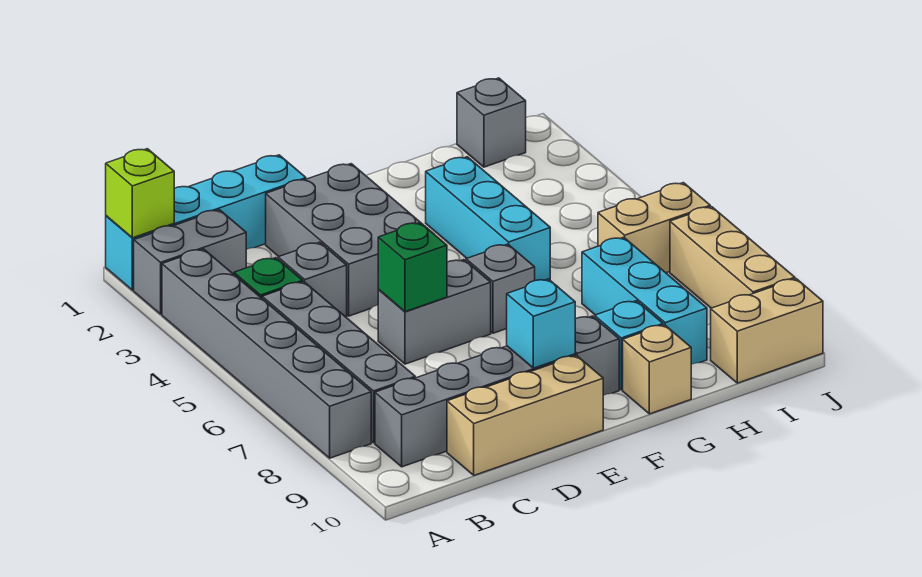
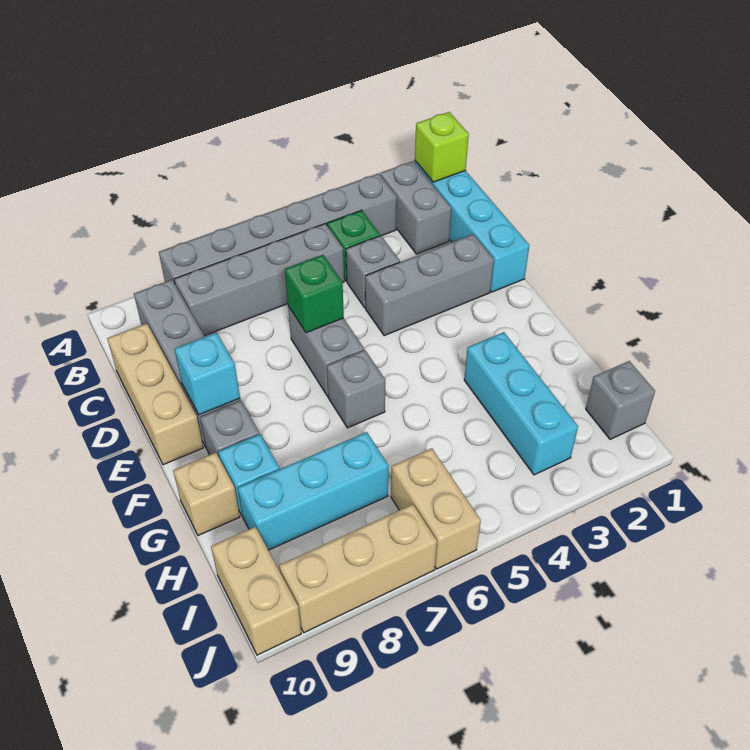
grey 2x3 brick [266,164,434,316] -> grey 1x3 brick [365,234,494,336]
cyan 1x3 brick [426,157,550,281] -> cyan 1x3 brick turned to [464,332,578,475]

